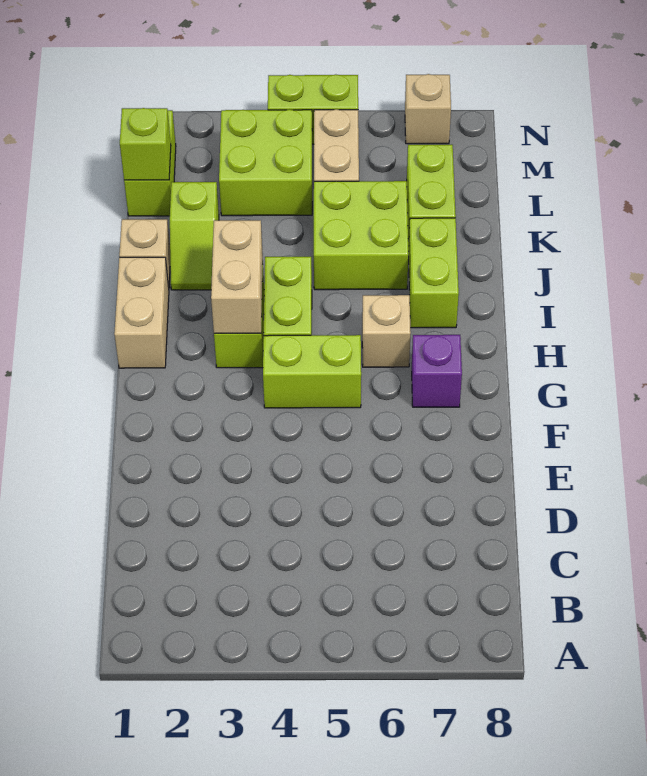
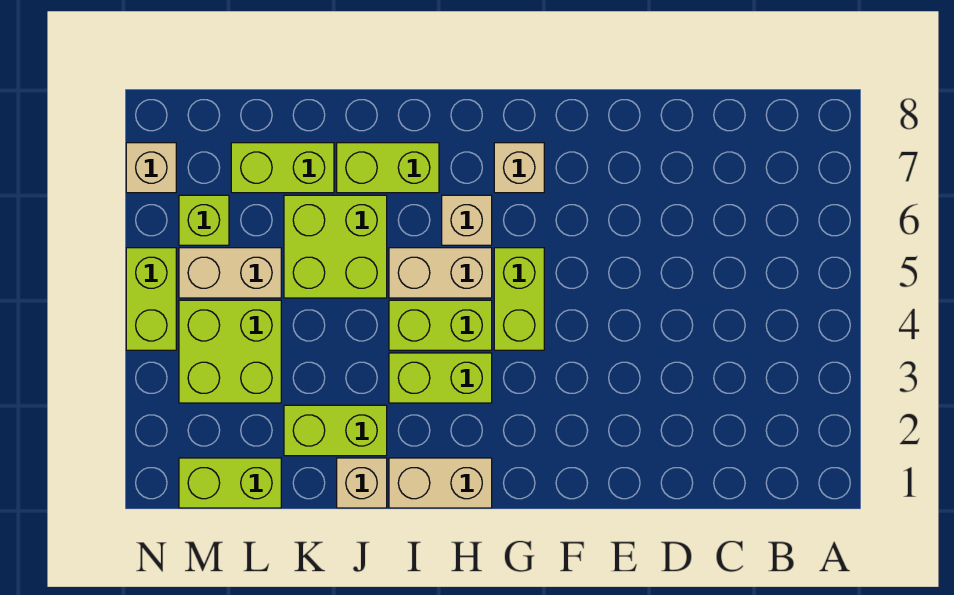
purple 1x1 brick [412,335,462,407] -> tan 1x1 brick [494,143,544,193]
tan 1x2 brick [211,220,263,333] -> tan 1x2 brick moved to [389,248,492,298]
lime 1x2 slope [170,182,219,290] -> lime 1x2 brick [284,405,387,456]
lime 1x1 brick [120,108,171,180] -> lime 1x1 brick moved to [179,195,229,245]

